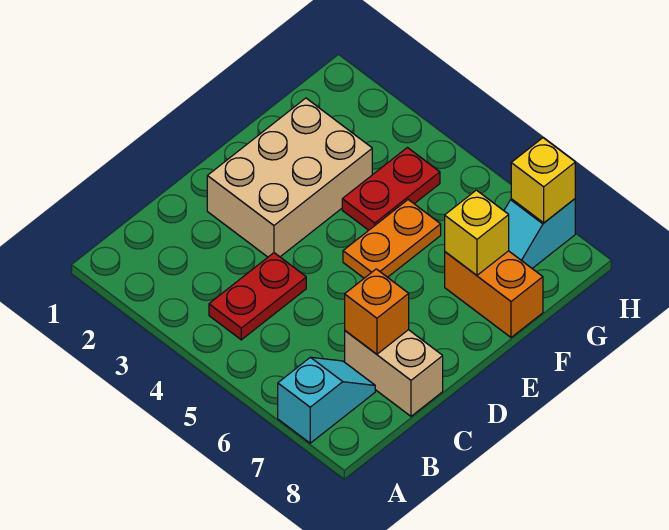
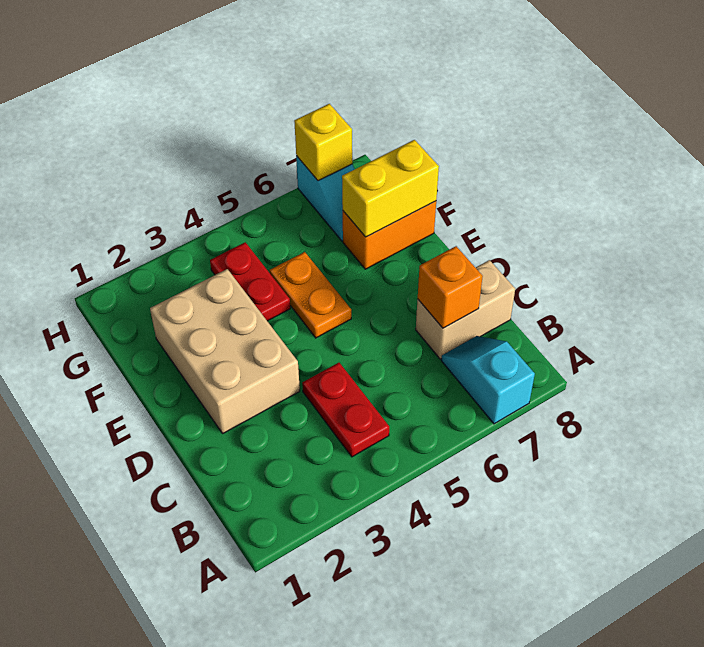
yellow 1x1 brick [445,190,509,275] -> yellow 1x2 brick [342,140,439,237]

